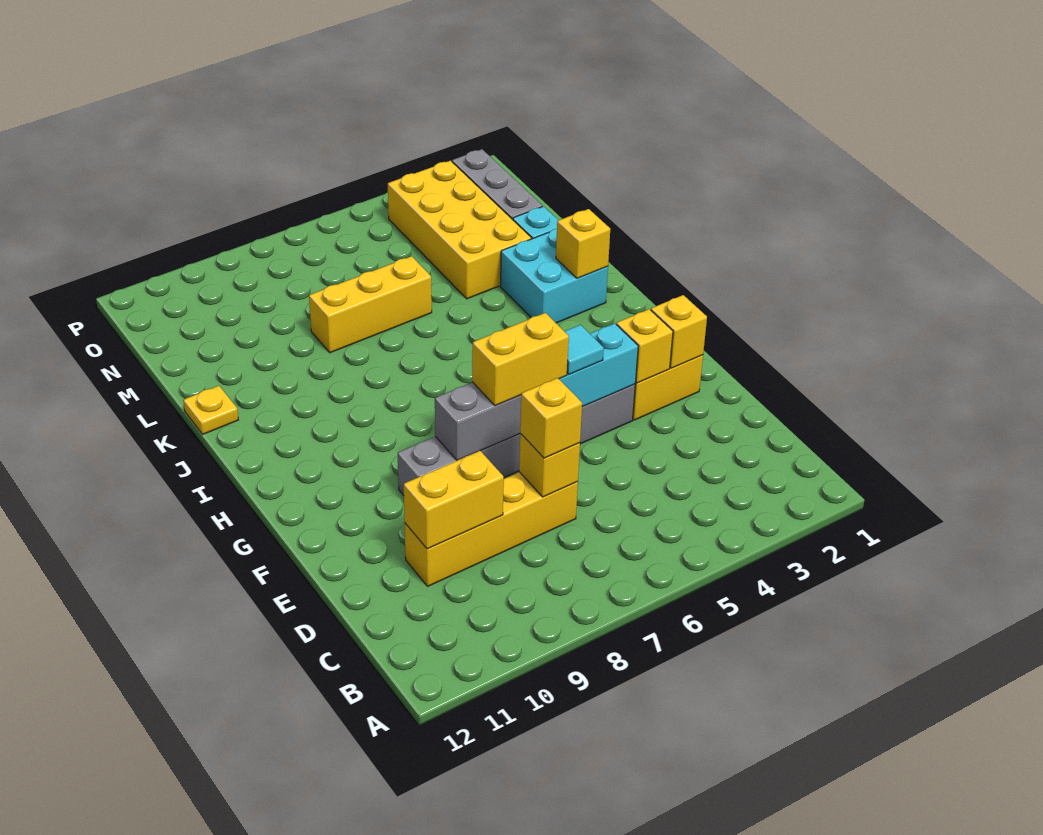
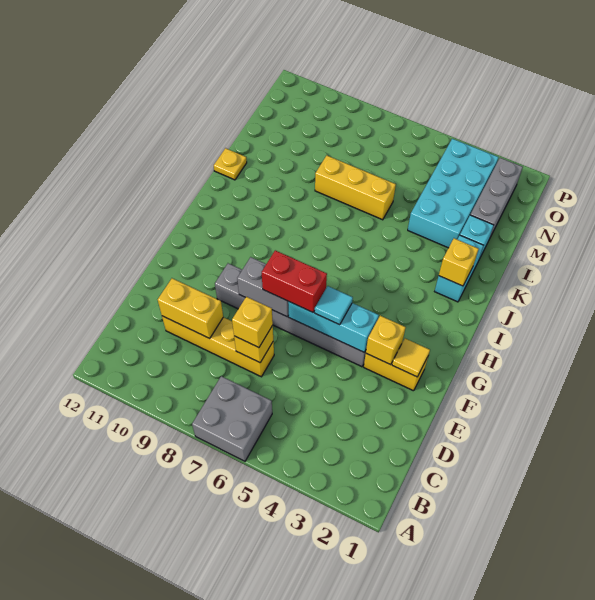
none -> grey 2x2 brick [192,376,272,461]
yellow 1x1 brick [651,295,707,368] -> yellow 1x1 tile [392,339,430,377]
yellow 1x2 brick [472,313,569,406] -> red 1x2 brick [262,250,327,312]
cyan 2x2 brick [501,229,608,323] -> cyan 1x2 brick [435,235,484,302]
yellow 2x4 brick [388,161,531,299] -> cyan 2x4 brick [408,139,498,248]

